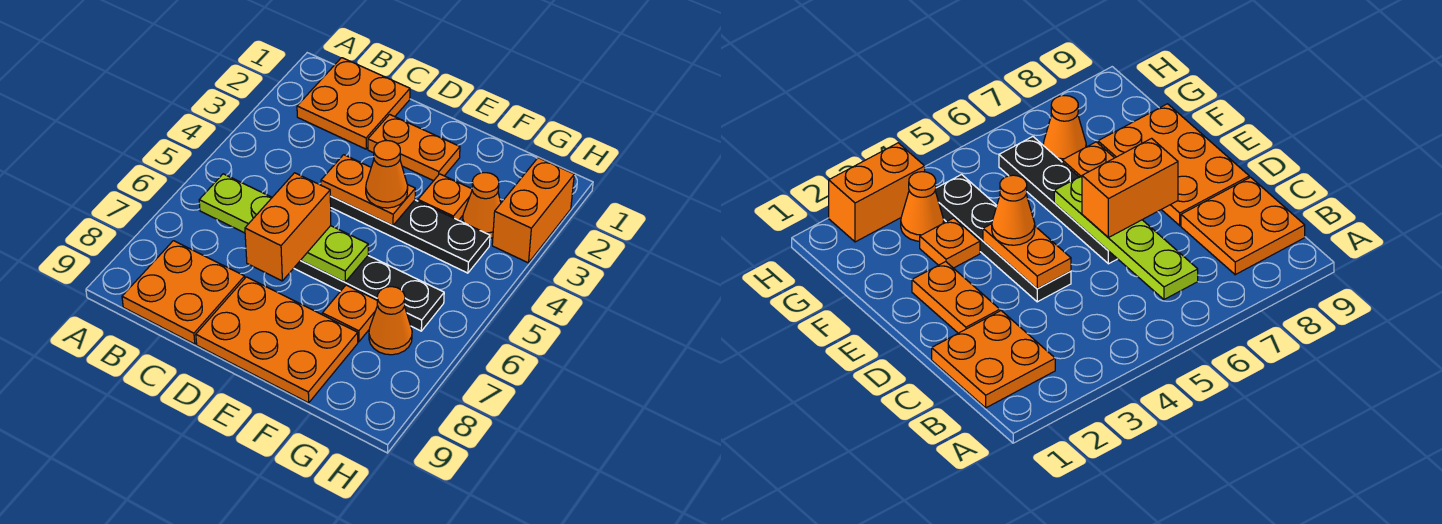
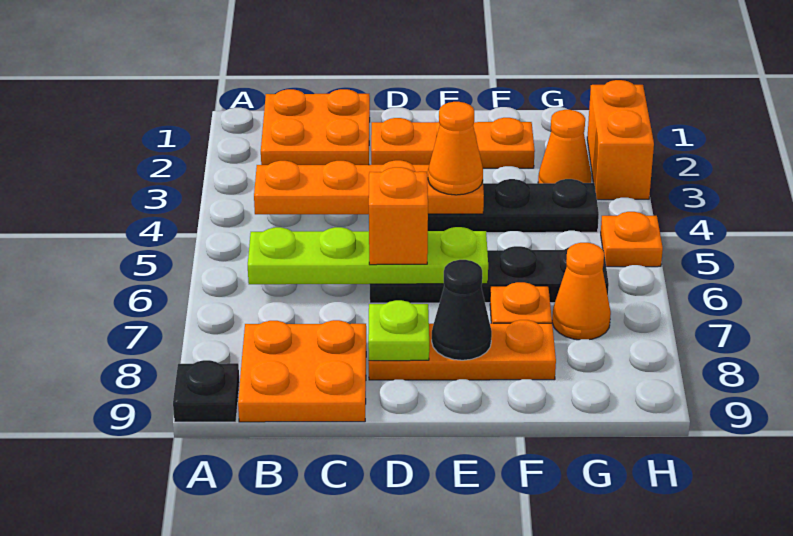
none -> black 1x1 plate [173,360,240,422]
orange 1x2 plate [368,114,460,181] -> orange 1x3 plate [371,118,535,168]
orange 1x2 plate [321,155,415,226] -> orange 1x4 plate [254,160,484,214]
orange 1x2 brick [245,173,331,281] -> orange 1x1 brick [369,167,428,265]
orange 2x3 plate [196,277,358,403] -> orange 1x3 plate [369,320,556,380]
none -> lime 1x1 plate [368,300,429,361]
none -> black 1x1 cone [432,260,492,360]
orange 1x1 plate [418,174,472,220] -> orange 1x1 plate moved to [601,212,663,267]

